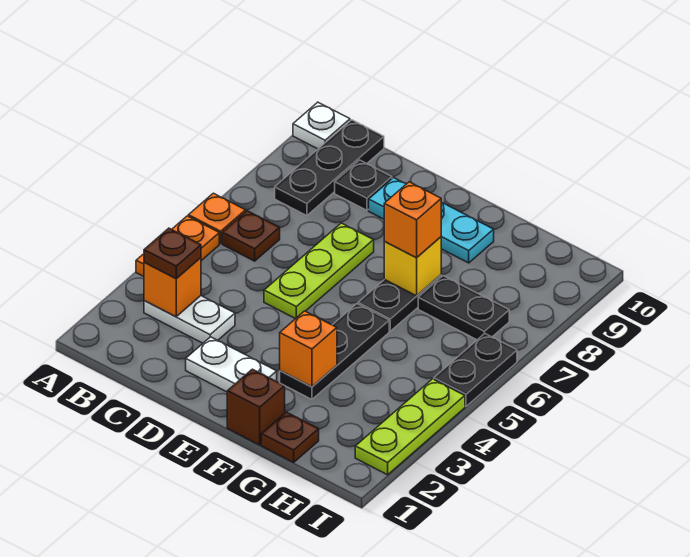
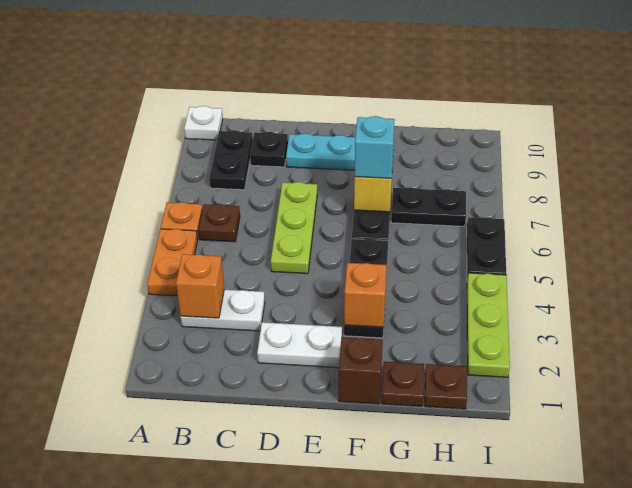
brown 1x1 plate [144,228,201,279] -> brown 1x1 plate moved to [425,364,467,409]
black 1x3 plate [275,120,384,216] -> black 1x2 plate [209,130,253,190]
orange 1x1 brick [384,182,441,258] -> cyan 1x1 brick [355,116,395,178]

